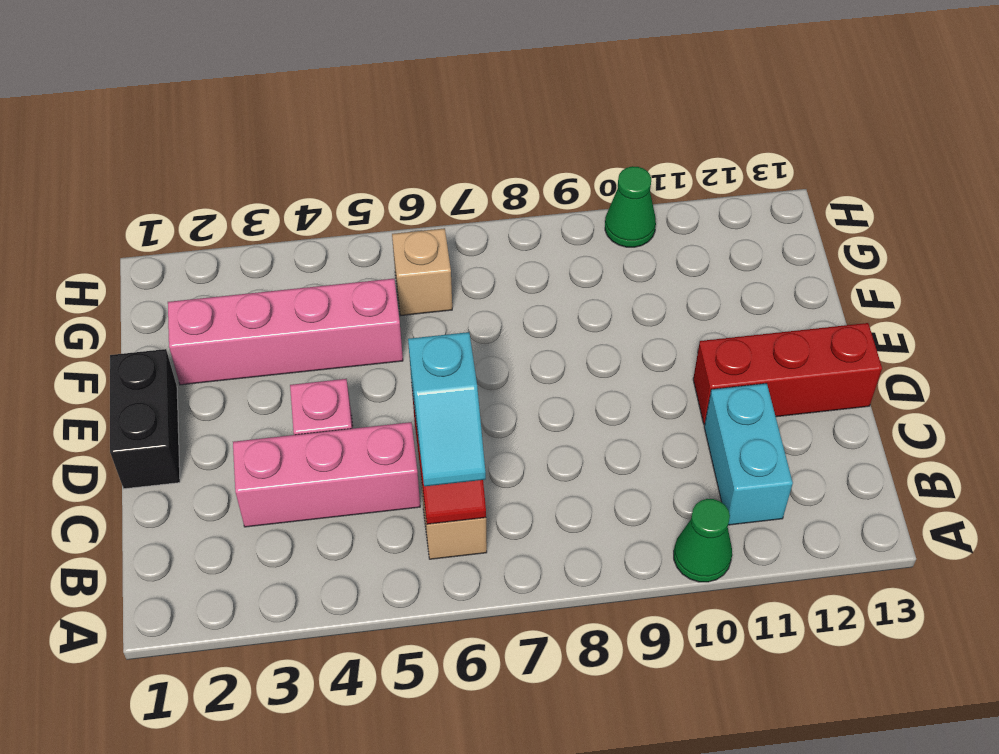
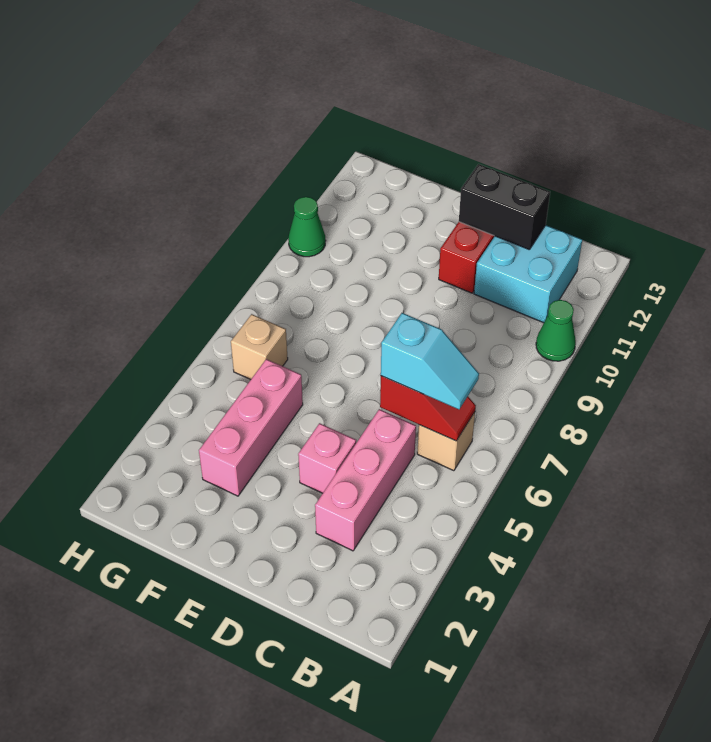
cyan 1x2 brick [704,383,793,525] -> cyan 2x2 brick [474,225,582,323]
black 1x2 brick [110,349,180,489] -> black 1x2 brick moved to [459,164,550,250]
pink 1x4 brick [168,279,403,385] -> pink 1x3 brick [199,359,303,496]

